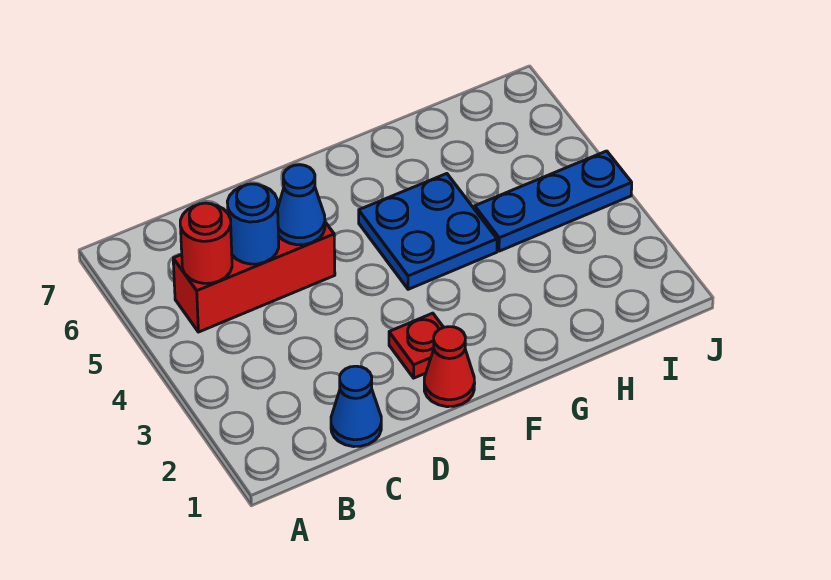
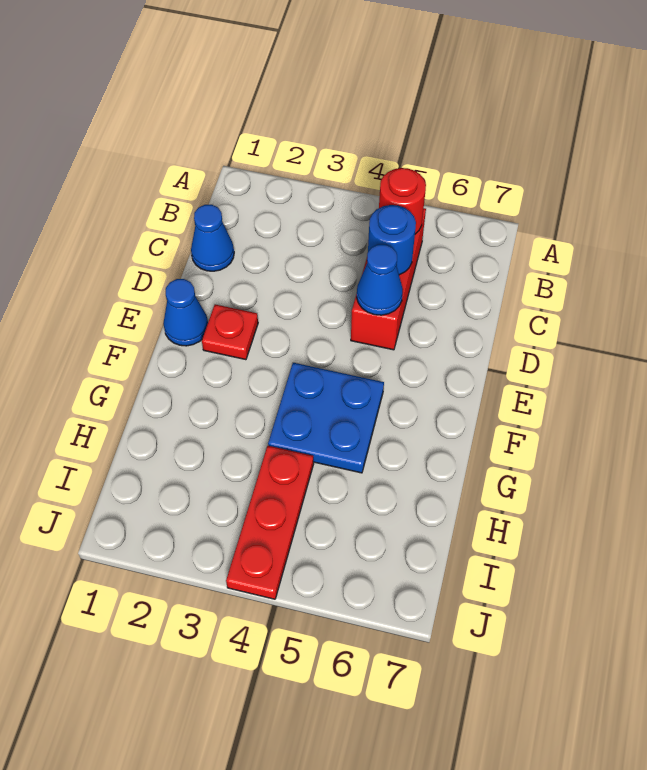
red 1x1 cone [424,327,475,407] -> blue 1x1 cone [163,279,208,346]
blue 1x3 plate [475,151,632,251] -> red 1x3 plate [226,446,314,599]

